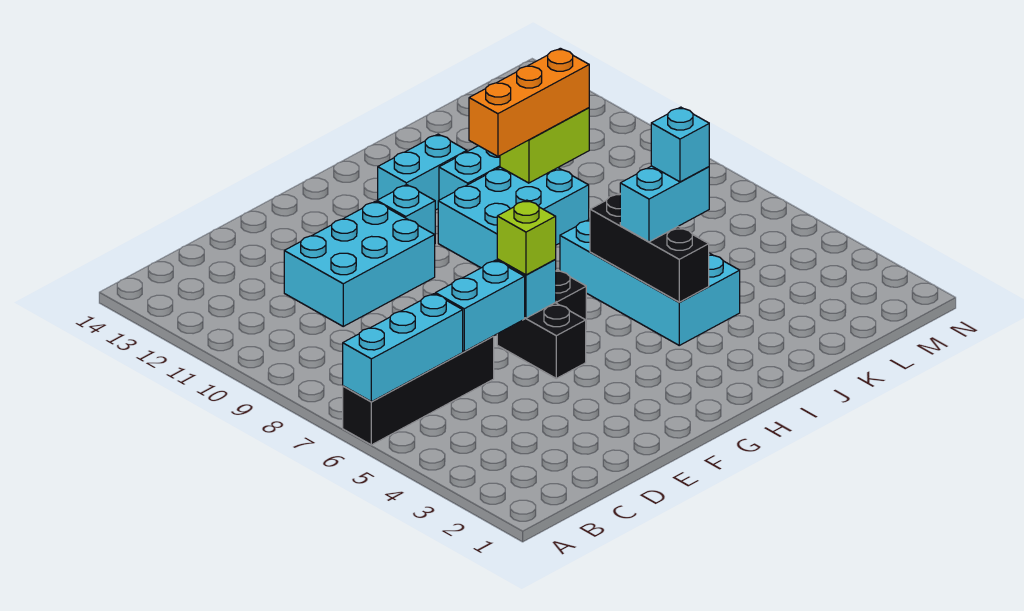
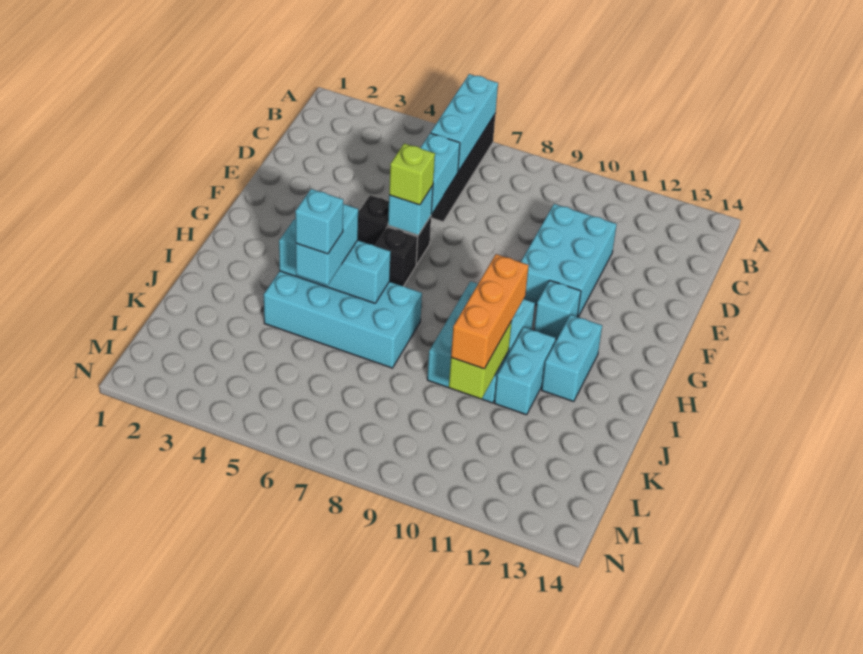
black 1x3 brick [590,193,709,302] -> cyan 1x3 brick [279,219,391,303]

